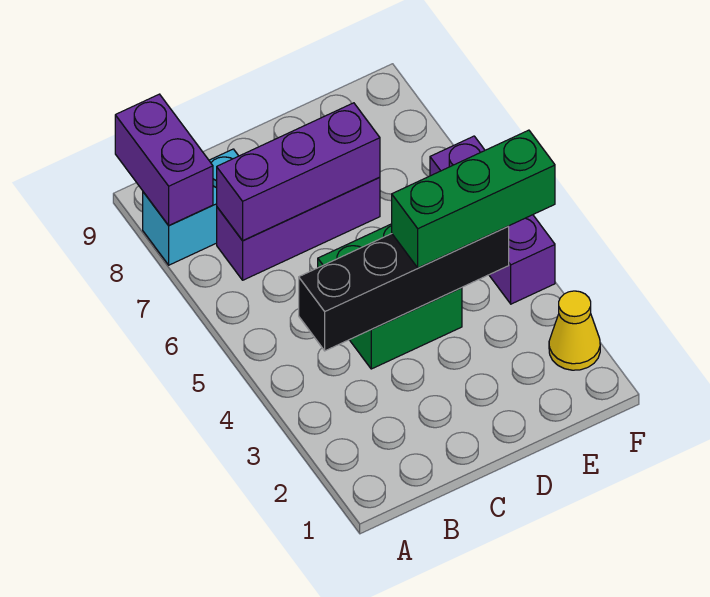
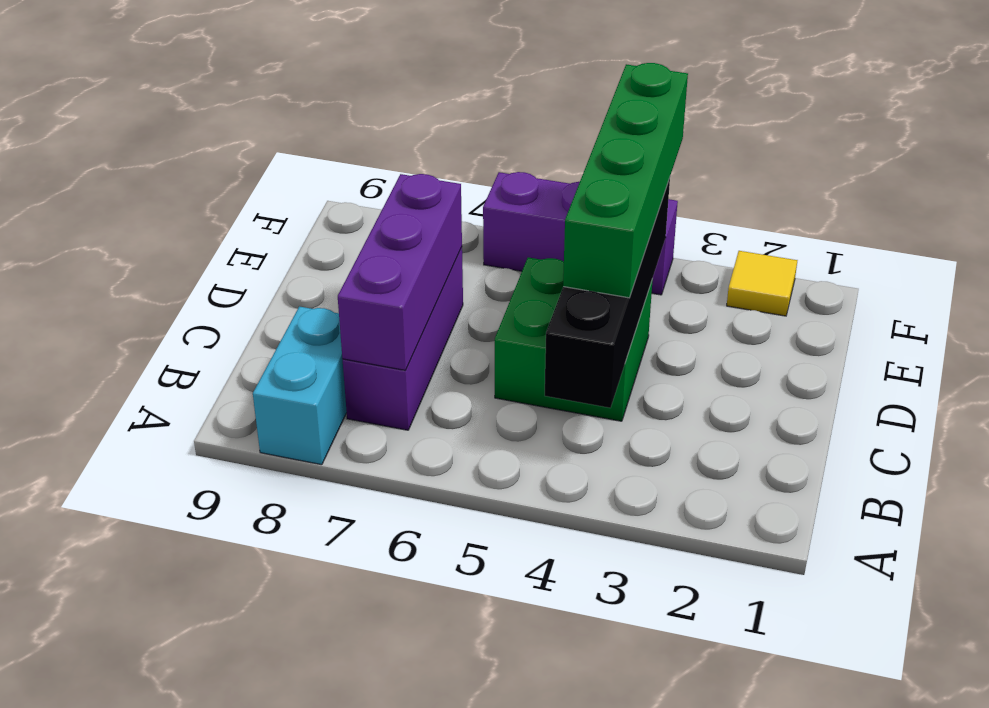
purple 1x2 brick [115,94,213,225] -> none
green 1x3 brick [392,130,555,268] -> green 1x4 brick [563,63,688,298]
yellow 1x1 cone [549,291,600,370] -> yellow 1x1 tile [727,251,798,316]

